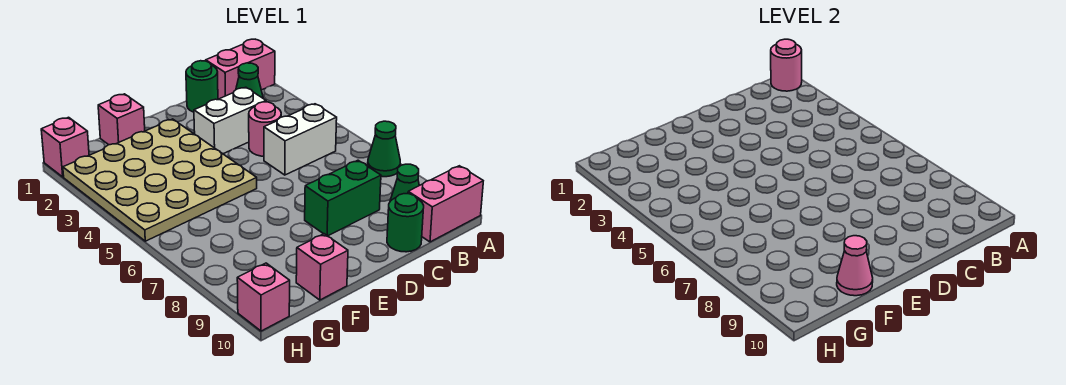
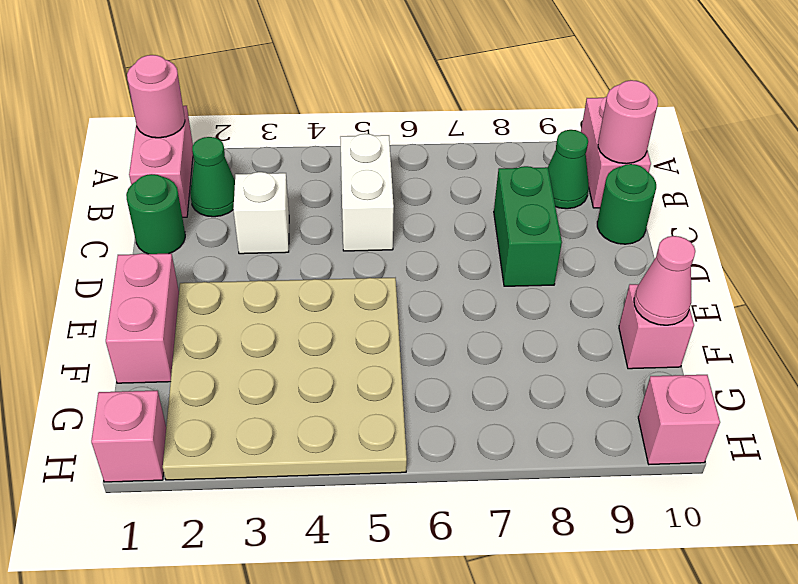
green 1x1 cone [368,121,400,177] -> none
white 1x2 brick [194,87,266,154] -> white 1x1 brick [233,172,289,254]
pink 1x1 round brick [249,102,281,156] -> pink 1x1 round brick moved to [598,80,658,164]
pink 1x1 brick [98,94,145,145] -> pink 1x2 brick [106,253,179,383]

